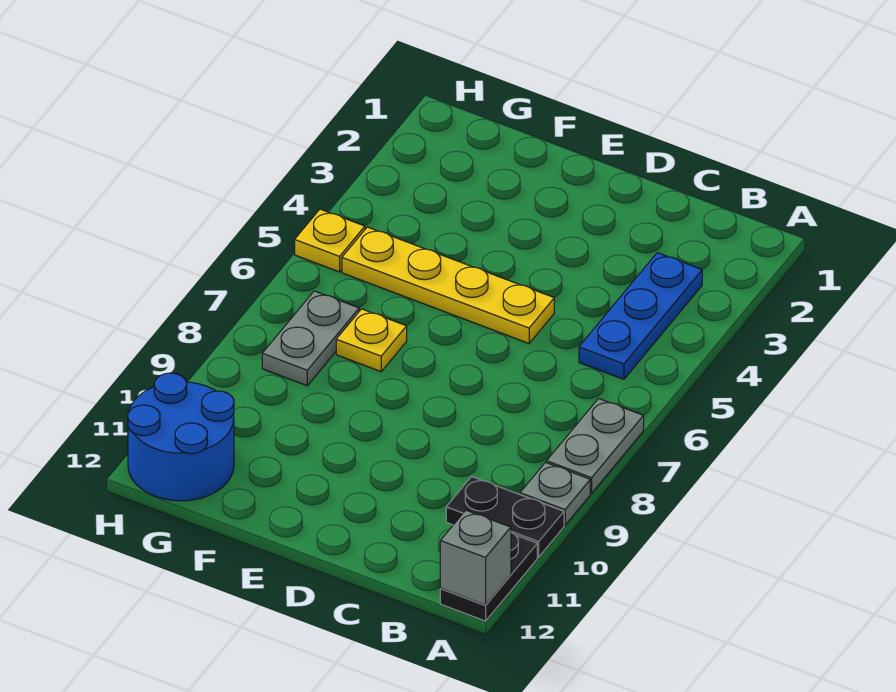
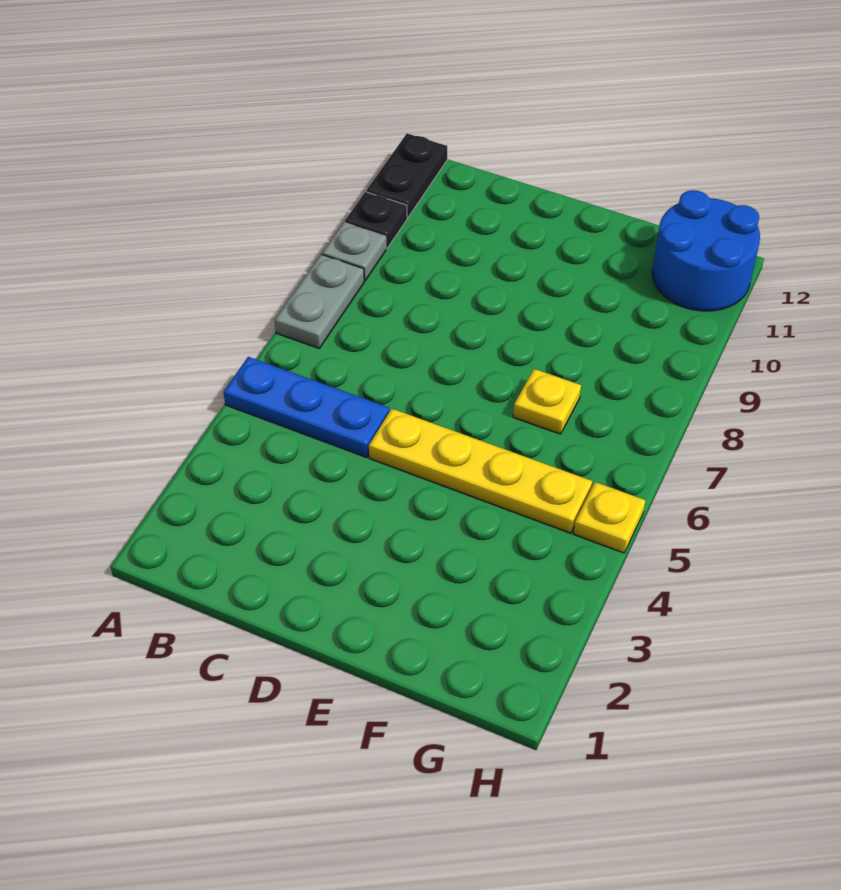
black 1x2 plate [446,477,564,557] -> black 1x1 plate [345,192,407,248]
grey 1x1 brick [440,510,511,605] -> none
blue 1x3 plate [579,253,702,379] -> blue 1x3 plate turned to [223,357,389,457]
grey 1x2 plate [262,291,359,386] -> none

